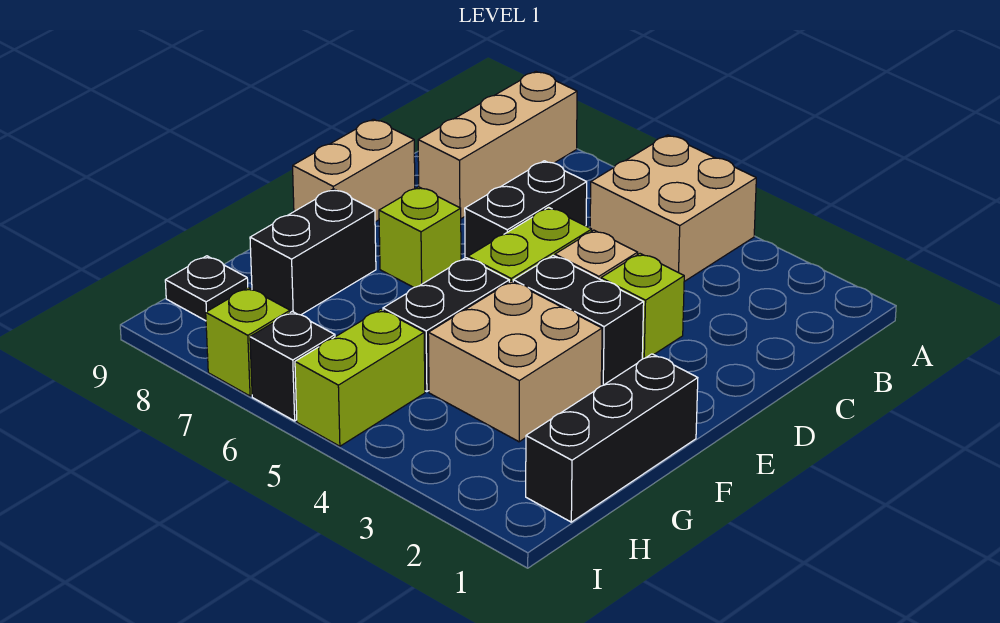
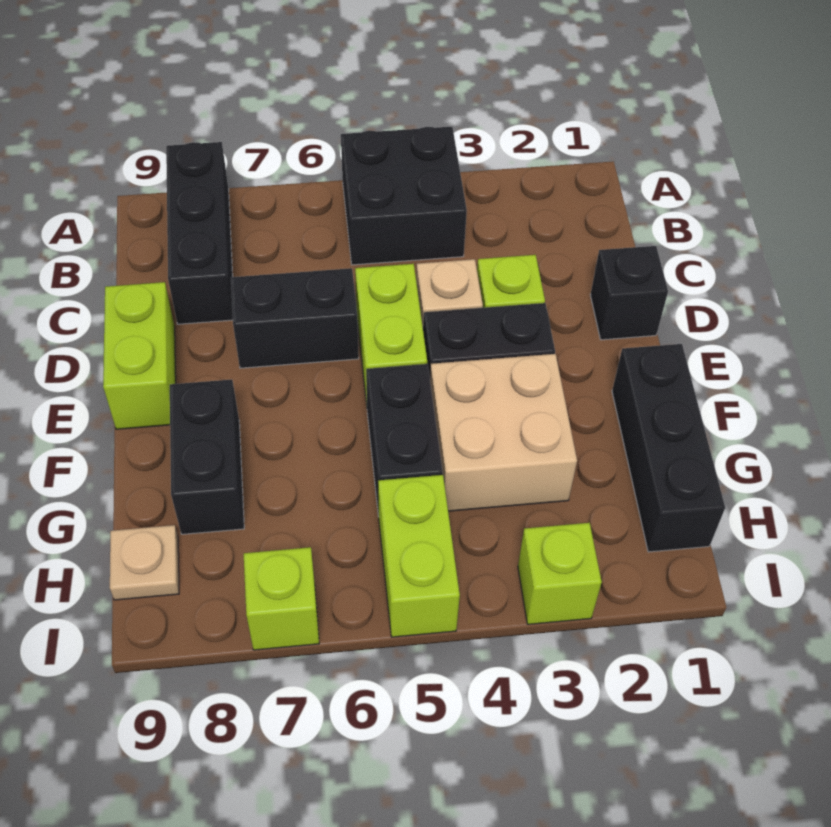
tan 2x2 brick [590,135,756,281] -> black 2x2 brick [341,127,467,265]
tan 1x3 brick [418,72,577,219] -> black 1x3 brick [166,142,233,324]
black 1x2 brick [465,161,587,258] -> black 1x2 brick turned to [231,268,359,368]
tan 1x2 brick [293,119,415,222] -> lime 1x2 brick [103,282,176,429]
lime 1x1 brick [379,187,461,288] -> lime 1x1 brick moved to [518,523,602,624]
black 1x1 plate [165,256,248,321] -> tan 1x1 plate [110,525,179,600]
black 1x1 brick [250,312,335,421] -> black 1x1 brick moved to [590,246,668,340]

